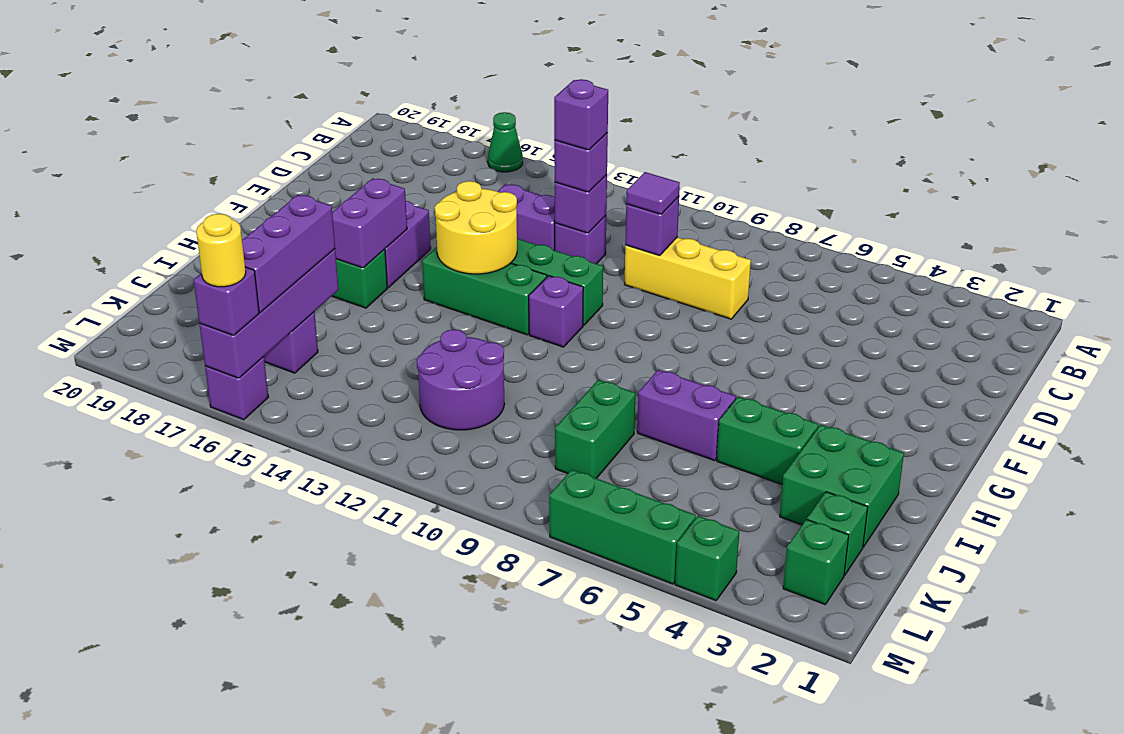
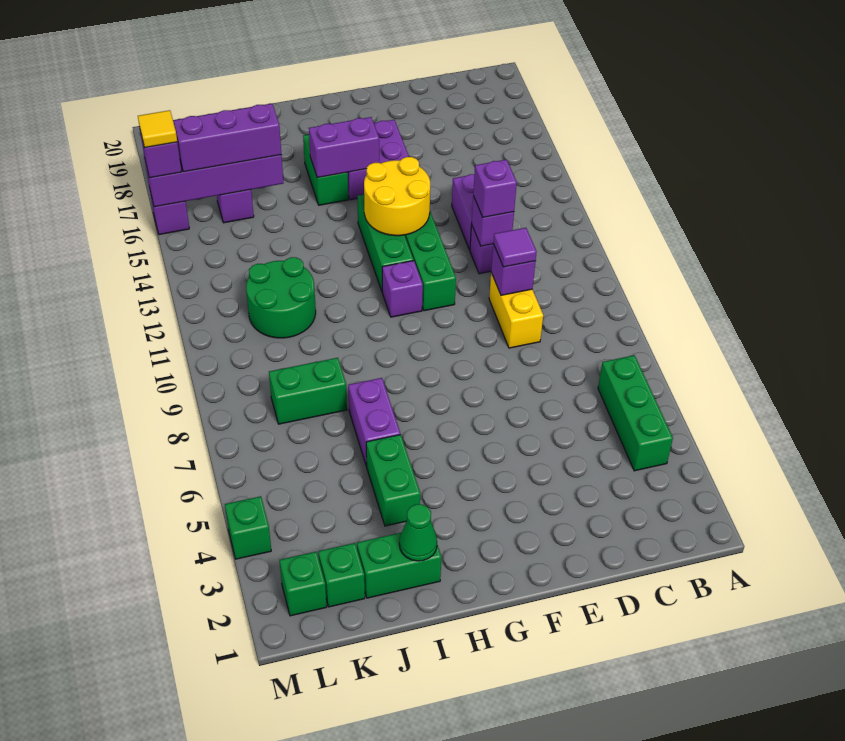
green 1x1 cone [488,112,523,172] -> green 1x1 cone moved to [399,504,437,561]
yellow 1x3 brick [624,237,751,319] -> yellow 1x2 brick [489,273,543,348]
purple 1x1 brick [554,79,608,150] -> none
green 2x2 brick [780,425,904,547] -> green 1x2 brick [357,533,441,598]
purple 2x2 round brick [417,329,505,430] -> green 2x2 round brick [246,257,316,338]
green 1x3 brick [549,469,696,584] -> green 1x3 brick moved to [598,355,673,471]
yellow 1x1 round brick [196,214,246,287] -> yellow 1x1 tile [138,110,177,148]

